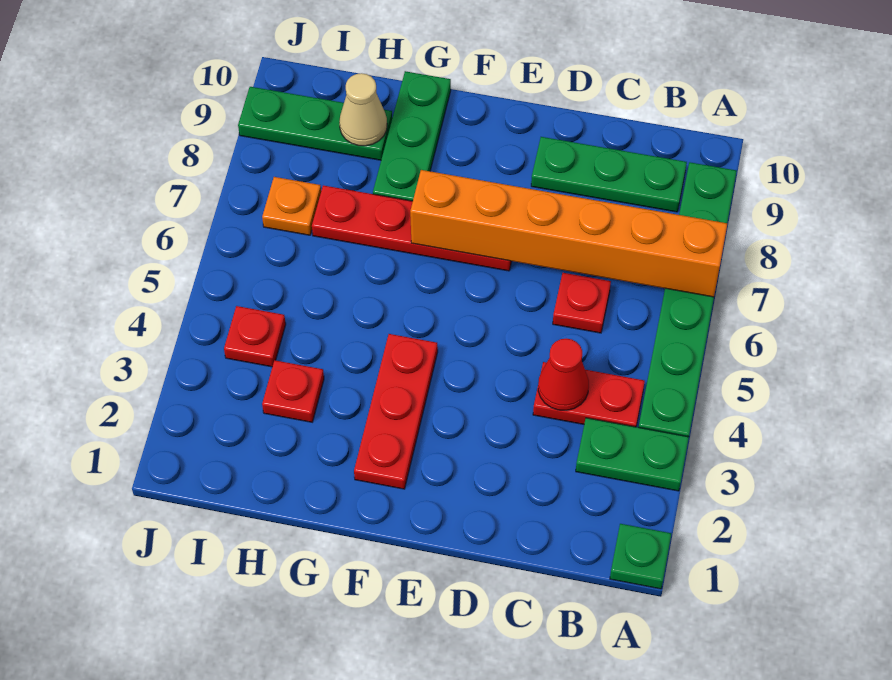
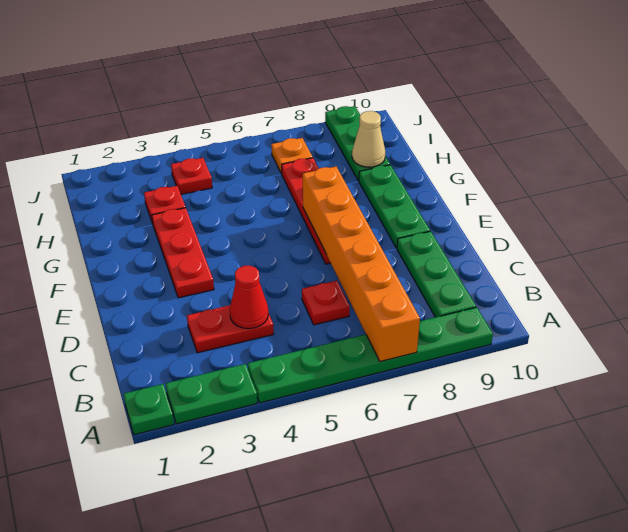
green 1x2 plate [576,418,689,491] -> green 1x2 plate turned to [166,364,257,424]
red 1x2 plate [533,362,645,427] -> red 1x2 plate turned to [187,305,274,353]
red 1x3 plate [354,334,438,489] -> red 1x3 plate turned to [152,208,214,298]
green 1x3 plate [373,71,451,201] -> green 1x3 plate turned to [359,165,430,248]

